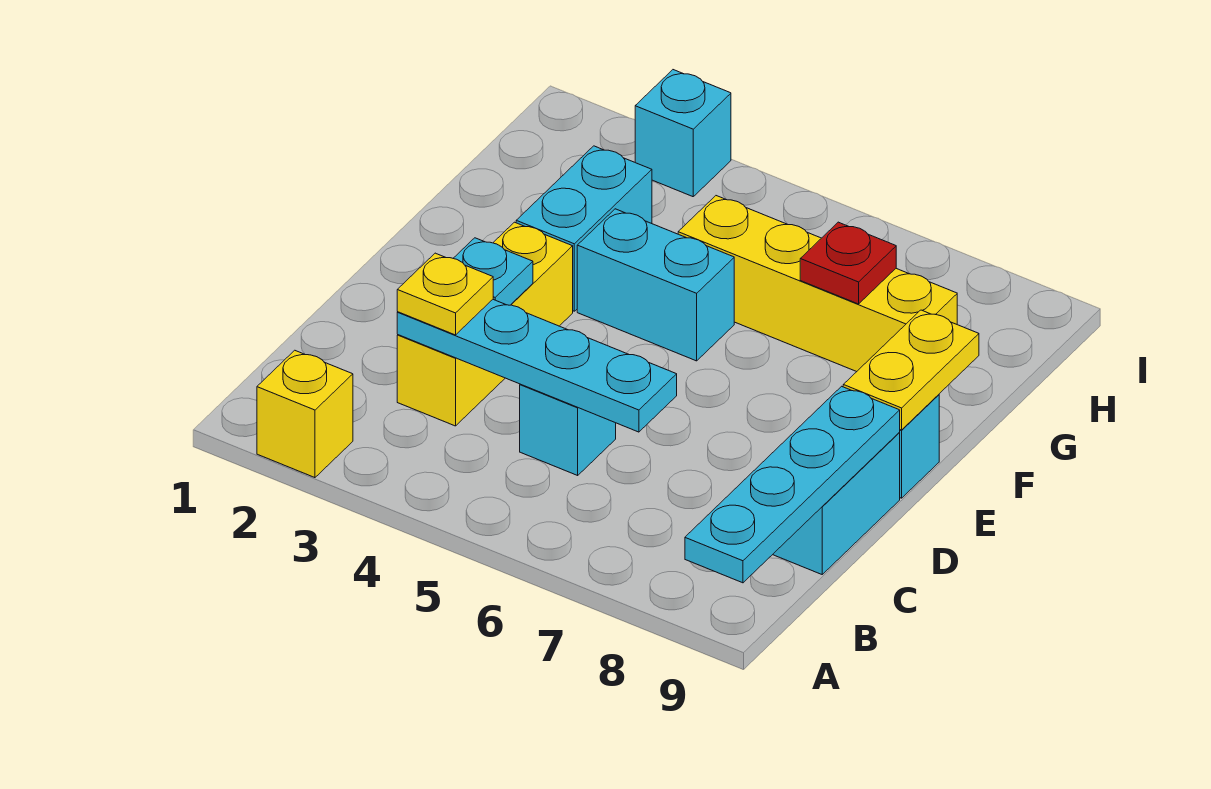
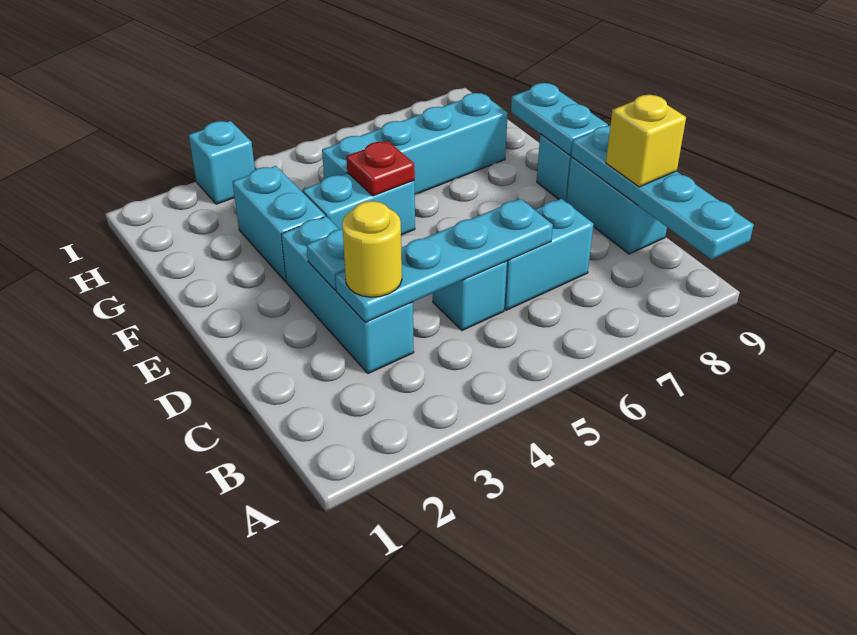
yellow 1x1 brick [257,350,353,478] -> yellow 1x1 brick moved to [606,95,686,187]
yellow 1x3 brick [397,222,573,426] -> cyan 1x3 brick [281,216,414,374]
yellow 1x1 plate [397,253,493,335] -> yellow 1x1 round brick [342,201,402,297]
none -> cyan 1x2 brick [504,199,594,310]
yellow 1x2 plate [843,310,979,430] -> cyan 1x2 plate [511,83,608,155]
yellow 1x4 brick [678,196,957,372] -> cyan 1x4 brick [322,93,508,194]
red 1x1 plate [800,222,896,304] -> red 1x1 plate moved to [346,141,415,196]

